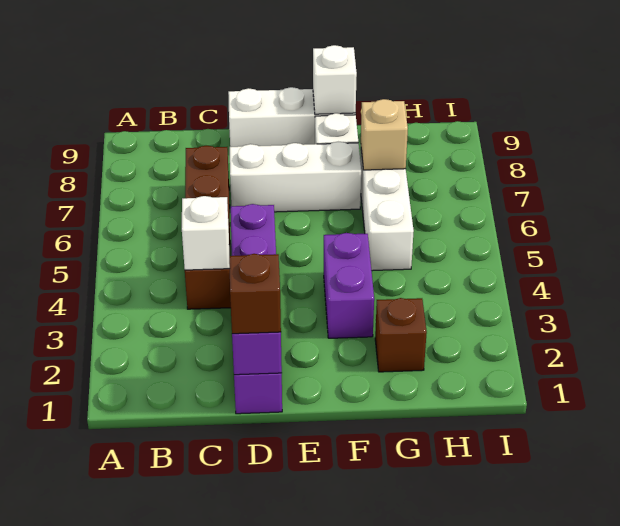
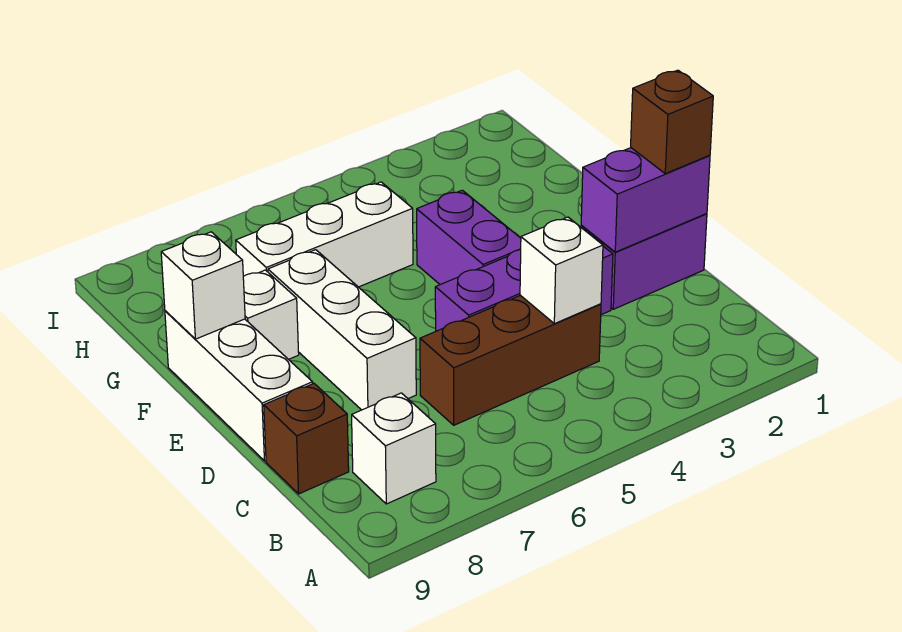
none -> white 1x1 brick [352,393,436,504]
brown 1x4 brick [185,146,231,309] -> brown 1x3 brick [420,295,601,425]
purple 1x2 brick [324,233,374,338] -> purple 1x2 brick turned to [417,190,521,285]
brown 1x1 brick [375,298,427,372] -> brown 1x1 brick moved to [264,384,349,494]
tan 1x1 brick [361,99,408,170] -> none

